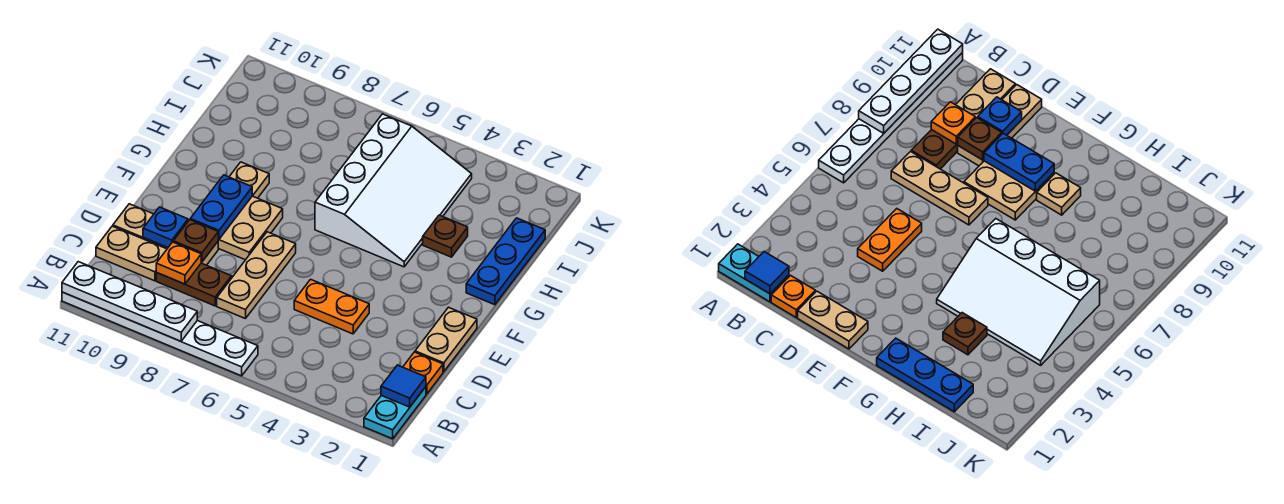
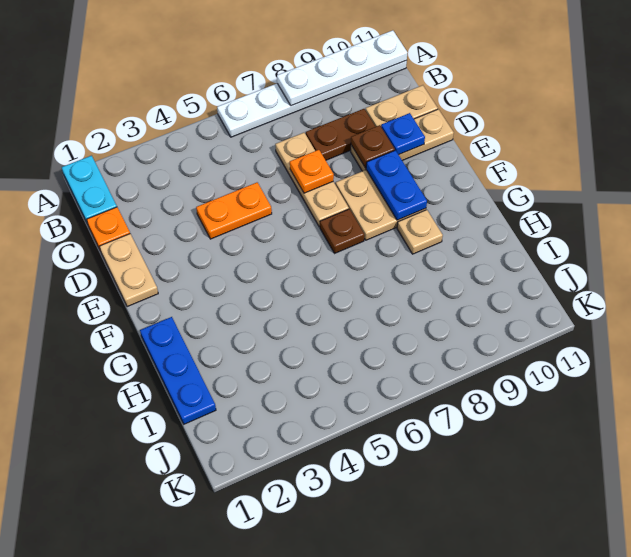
blue 1x1 tile [381,365,426,407] -> none
orange 1x1 plate [156,242,201,284] -> orange 1x1 plate moved to [290,150,334,193]
white 3x4 slope [315,114,472,267] -> none
brown 1x1 plate [423,215,468,257] -> brown 1x1 plate moved to [320,209,364,253]

